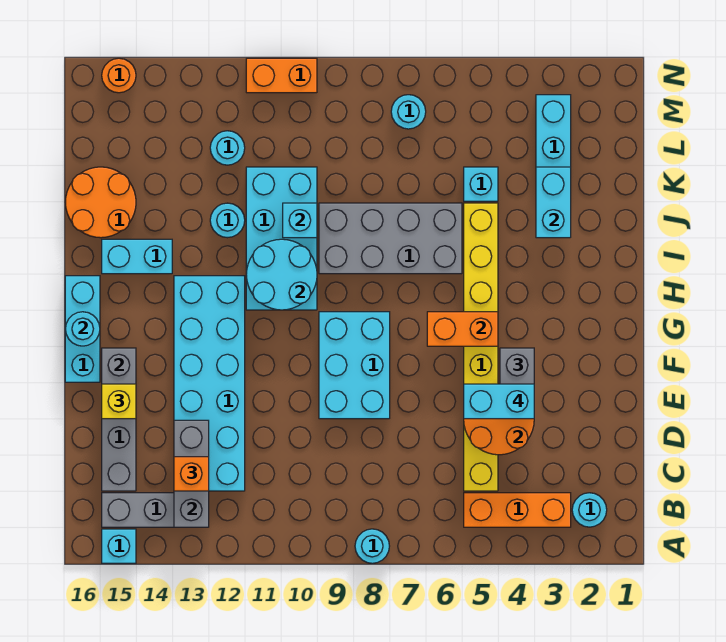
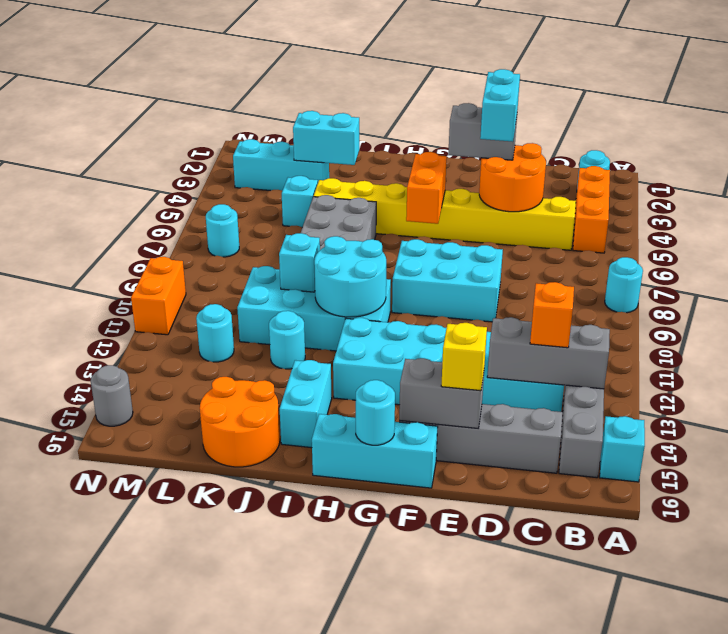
orange 1x1 round brick [102,58,136,93] -> grey 1x1 round brick [91,365,133,426]

